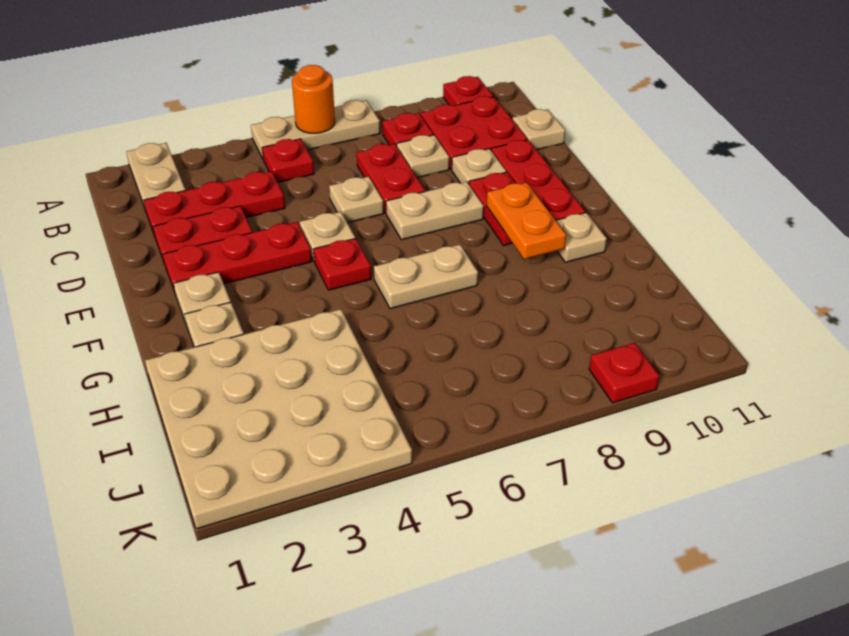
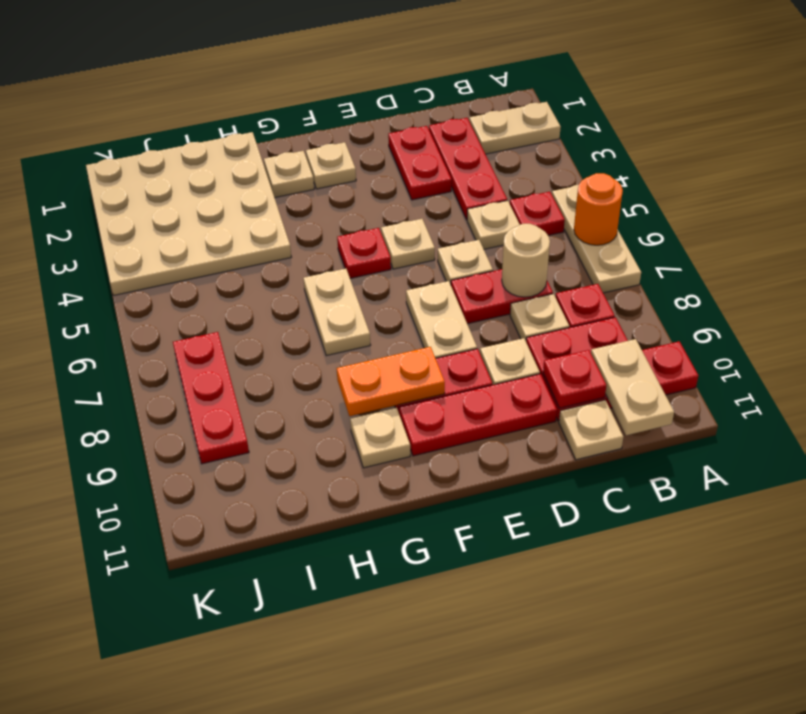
none -> tan 1x2 plate [591,339,674,435]
none -> tan 1x1 plate [467,200,520,249]
none -> tan 1x1 round brick [502,224,550,297]
red 1x3 plate [163,222,312,292] -> red 1x3 plate moved to [173,332,249,464]
red 1x1 plate [589,343,659,403] -> red 1x1 plate moved to [543,350,606,408]

